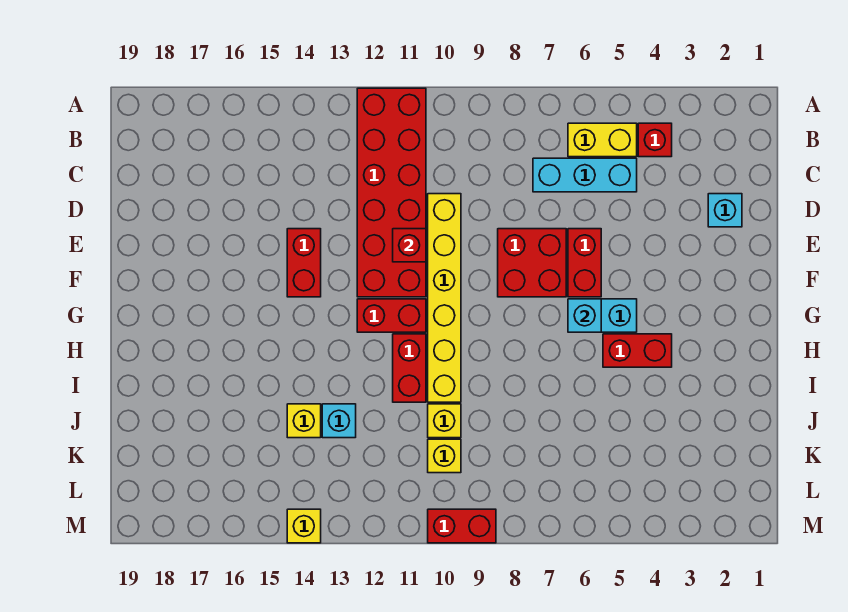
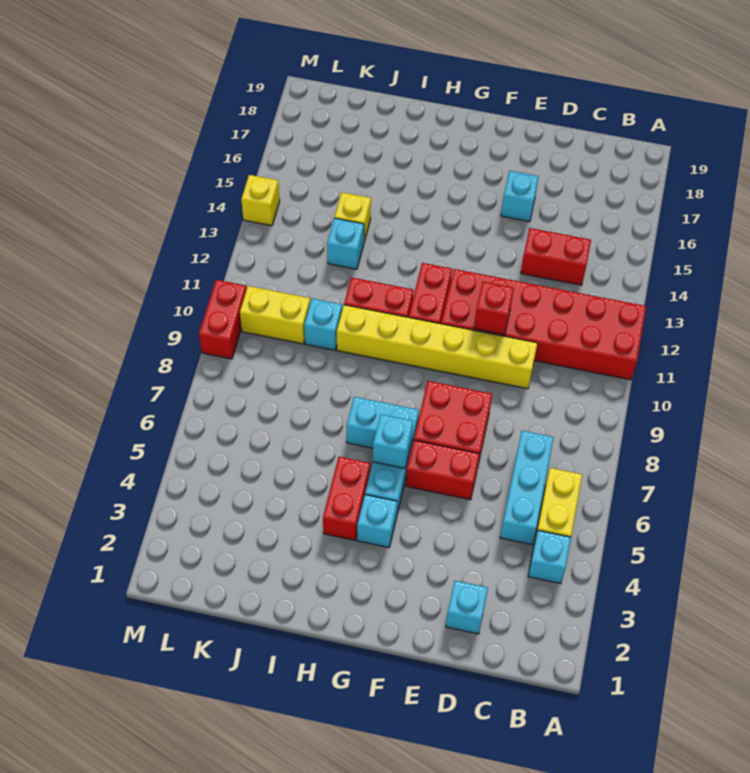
red 1x1 brick [638,123,672,157] -> cyan 1x1 brick [528,530,571,584]
red 1x2 brick [287,229,321,297] -> red 1x2 brick moved to [521,228,591,285]
none -> cyan 1x1 brick [501,171,539,222]
none -> cyan 1x1 brick [357,495,397,547]
none -> cyan 1x2 brick [347,397,419,448]
yellow 1x1 brick [428,404,461,438] -> cyan 1x1 brick [304,299,342,350]
yellow 1x1 brick [428,439,461,473] -> yellow 1x2 brick [240,286,310,344]

